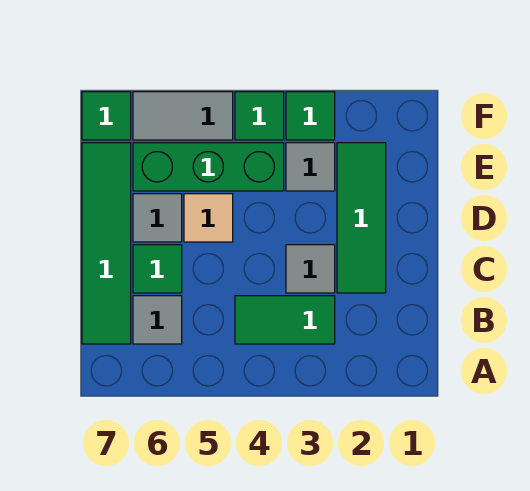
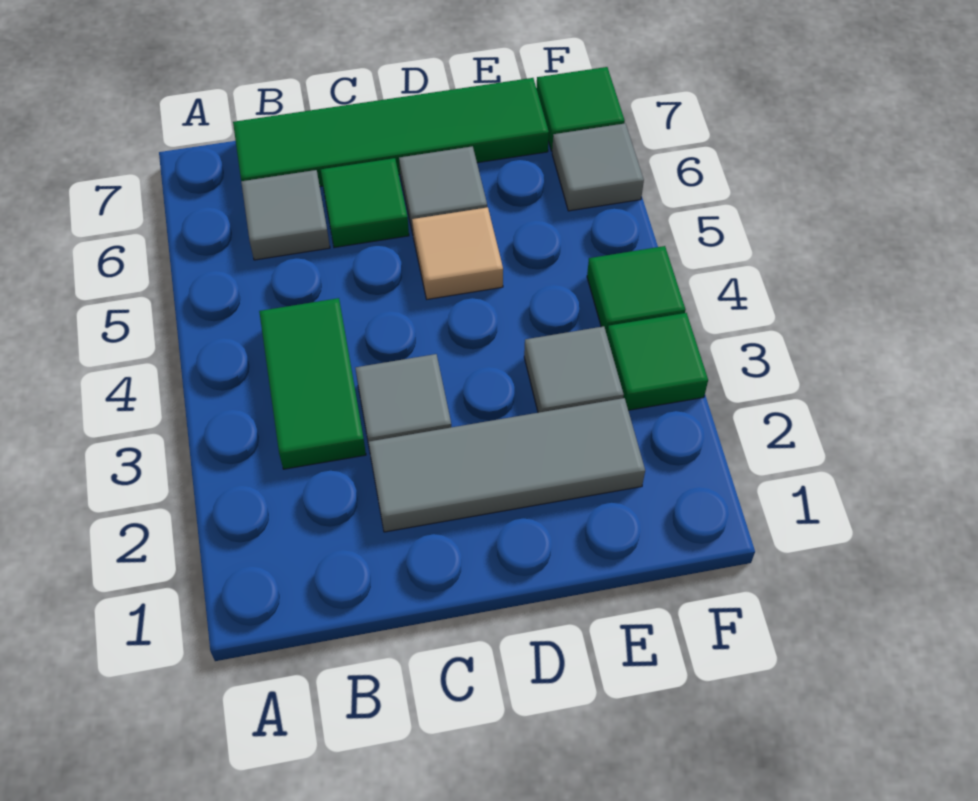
green 1x3 tile [337,143,386,293] -> grey 1x3 tile [368,398,645,532]
green 1x3 brick [133,143,284,191] -> none
grey 1x2 tile [133,92,233,140] -> grey 1x1 tile [552,123,644,211]

